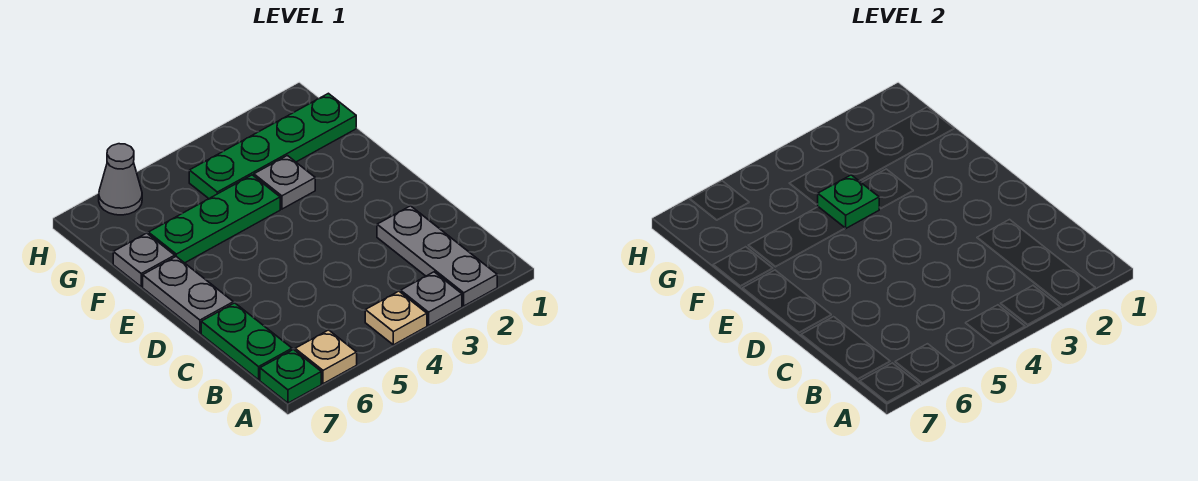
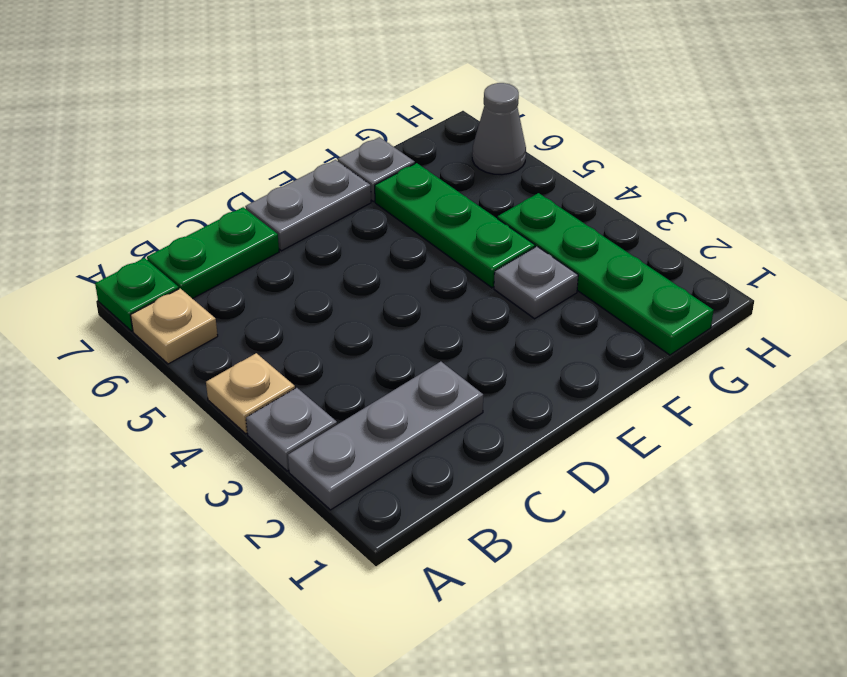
green 1x1 plate [818,175,879,228] -> none

